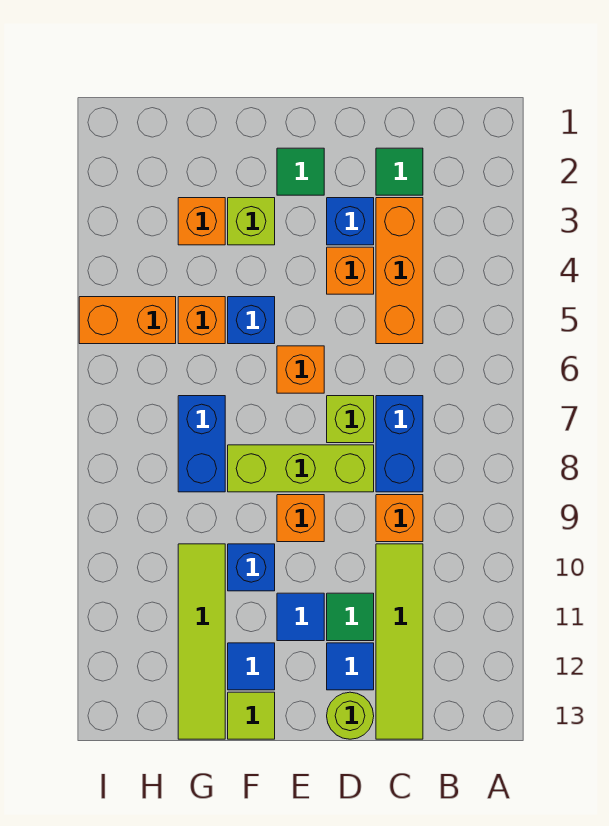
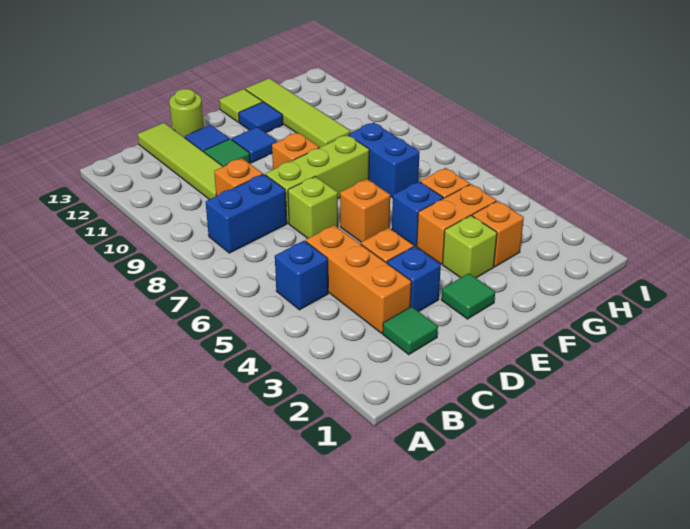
blue 1x2 brick [376,396,423,492] -> blue 1x2 brick turned to [206,174,287,253]
blue 1x1 brick [228,544,275,591] -> blue 1x1 brick moved to [275,241,328,310]
orange 1x2 brick [79,297,176,344] -> orange 1x2 brick moved to [417,184,496,264]

